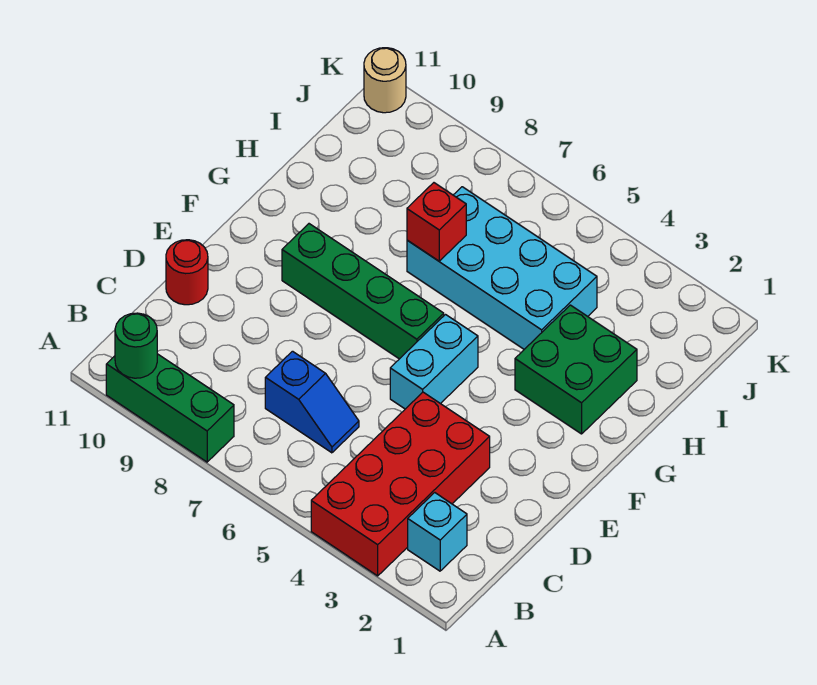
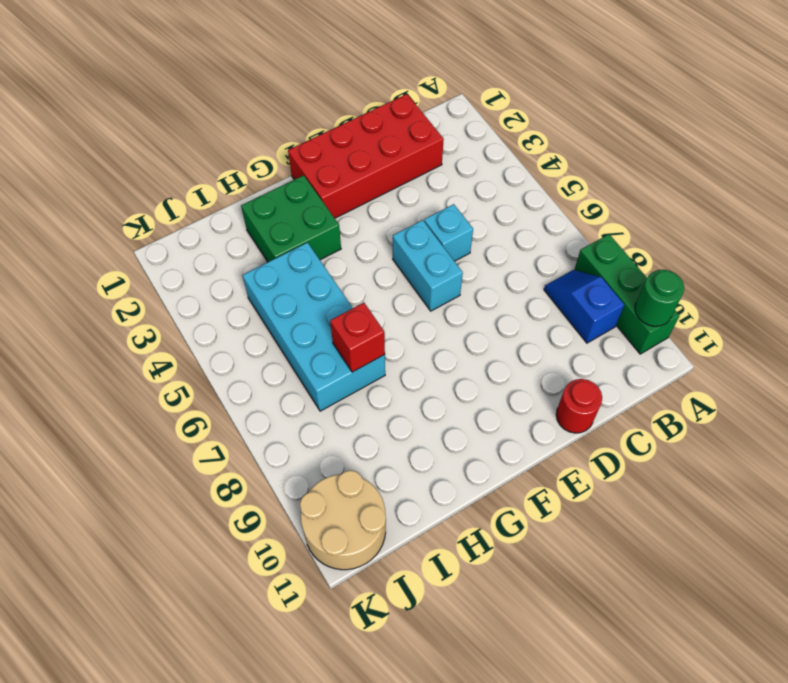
red 2x4 brick [311,392,490,576] -> red 2x4 brick moved to [288,94,444,218]
cyan 1x1 brick [408,493,467,571] -> cyan 1x1 brick moved to [424,204,473,261]
blue 1x2 slope [265,351,359,453] -> blue 1x2 slope moved to [544,270,624,343]
cyan 1x2 brick [390,315,478,409] -> cyan 1x2 brick turned to [393,220,463,311]
green 1x4 brick [282,224,444,359] -> none
tan 1x1 round brick [364,48,406,113] -> tan 2x2 round brick [300,470,386,570]

